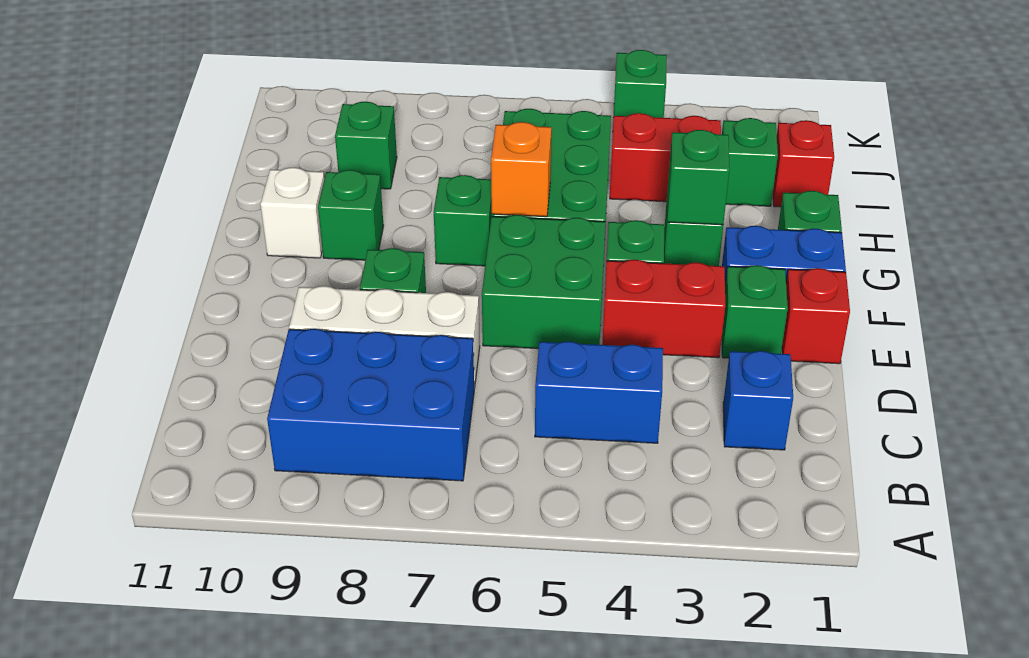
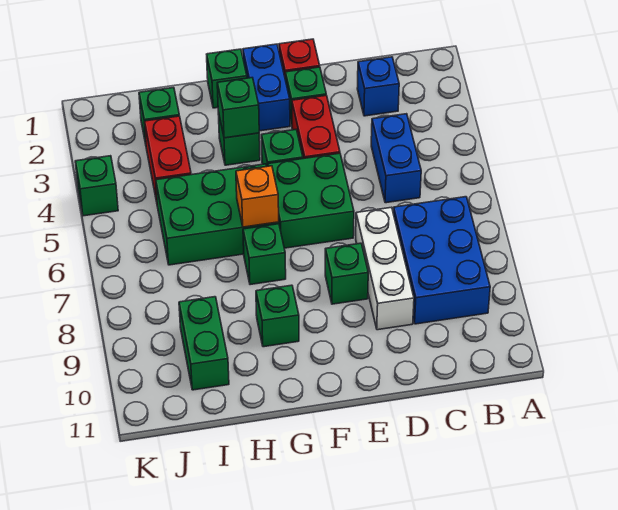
white 1x1 brick [260,167,324,258] -> none
red 1x1 brick [773,120,834,207] -> none
green 1x1 brick [335,102,397,189] -> green 1x2 brick [179,297,229,390]

